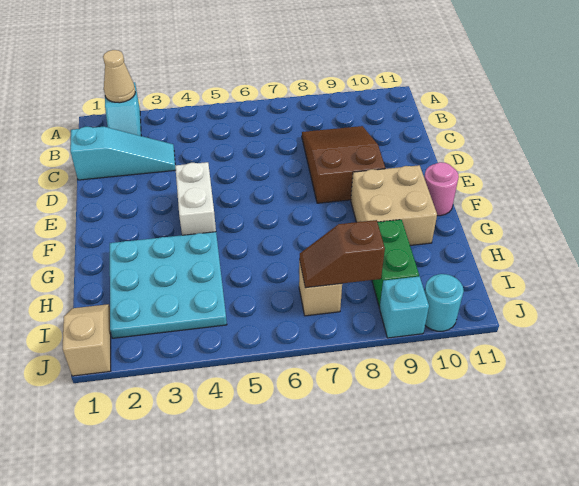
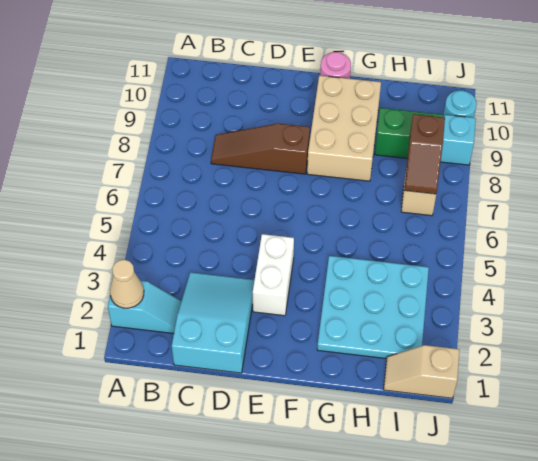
cyan 1x3 slope [70,127,176,180] -> cyan 2x3 slope [172,272,254,373]
brown 2x3 slope [302,126,385,203] -> brown 1x3 slope [211,124,310,174]
white 1x2 brick [175,162,216,235] -> white 1x2 brick turned to [253,234,294,316]
tan 2x2 brick [351,165,437,245] -> tan 2x3 brick [307,75,381,181]

